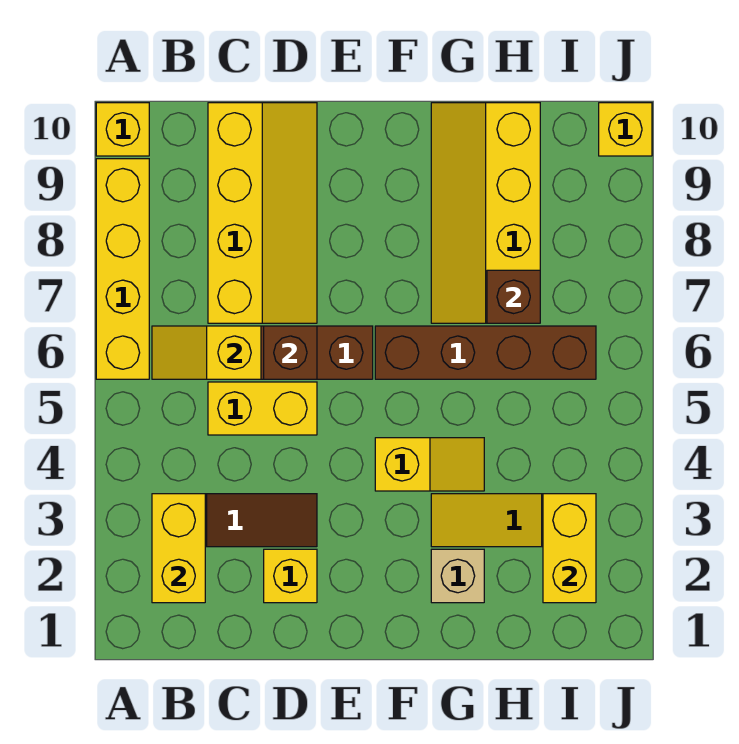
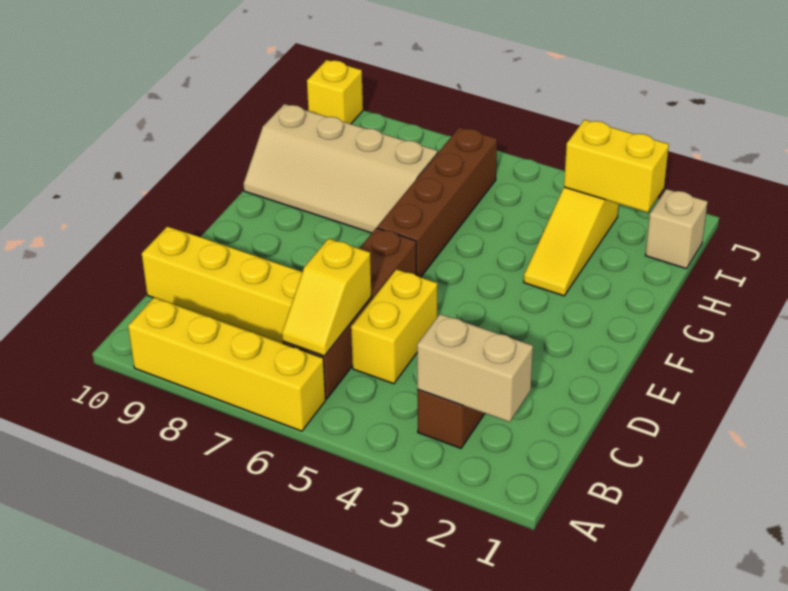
yellow 1x1 brick [96,103,149,156] -> none
yellow 1x2 brick [152,494,205,603] -> tan 1x2 brick [417,314,533,422]
yellow 1x1 brick [264,549,317,603] -> none
brown 1x1 brick [264,326,317,379] -> none
yellow 1x2 slope [375,438,484,491] -> none
tan 1x1 brick [431,549,484,603] -> tan 1x1 brick moved to [645,189,707,269]
yellow 2x4 slope [431,103,540,323] -> tan 2x4 slope [243,104,437,233]
brown 1x1 brick [487,270,540,323] -> none

